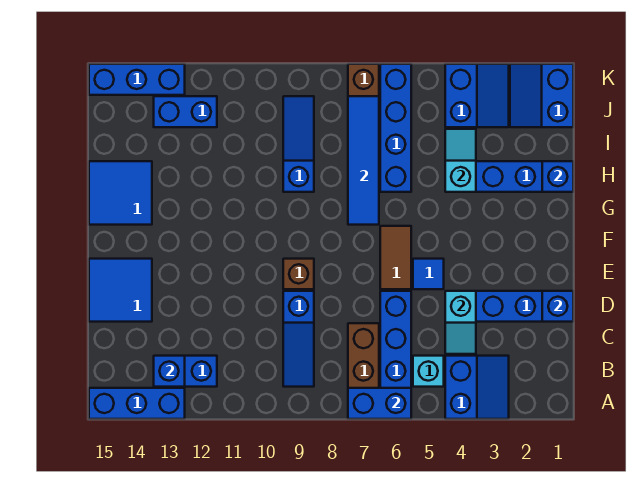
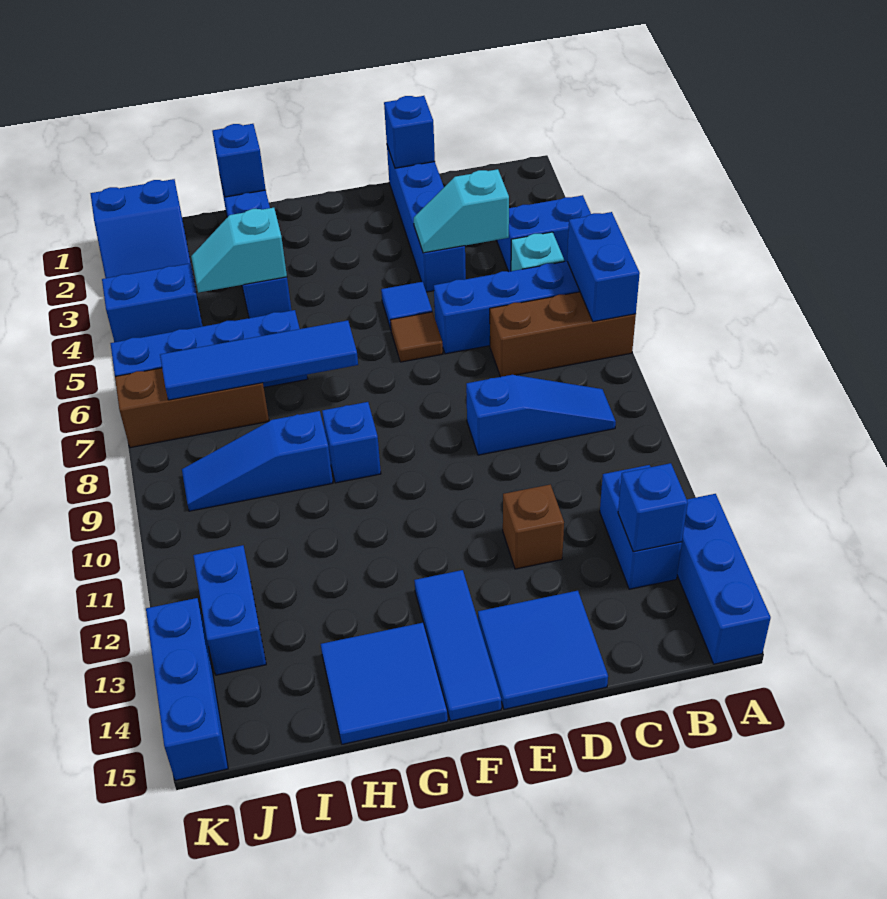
cyan 1x2 slope [445,291,476,354] -> cyan 1x2 slope turned to [414,169,509,253]
brown 1x2 tile [380,226,411,289] -> brown 1x1 tile [390,312,443,362]
brown 1x1 brick [283,259,314,289] -> brown 1x1 brick moved to [503,484,564,569]
none -> blue 1x3 tile [414,570,501,721]
none -> blue 1x1 brick [322,402,381,483]

